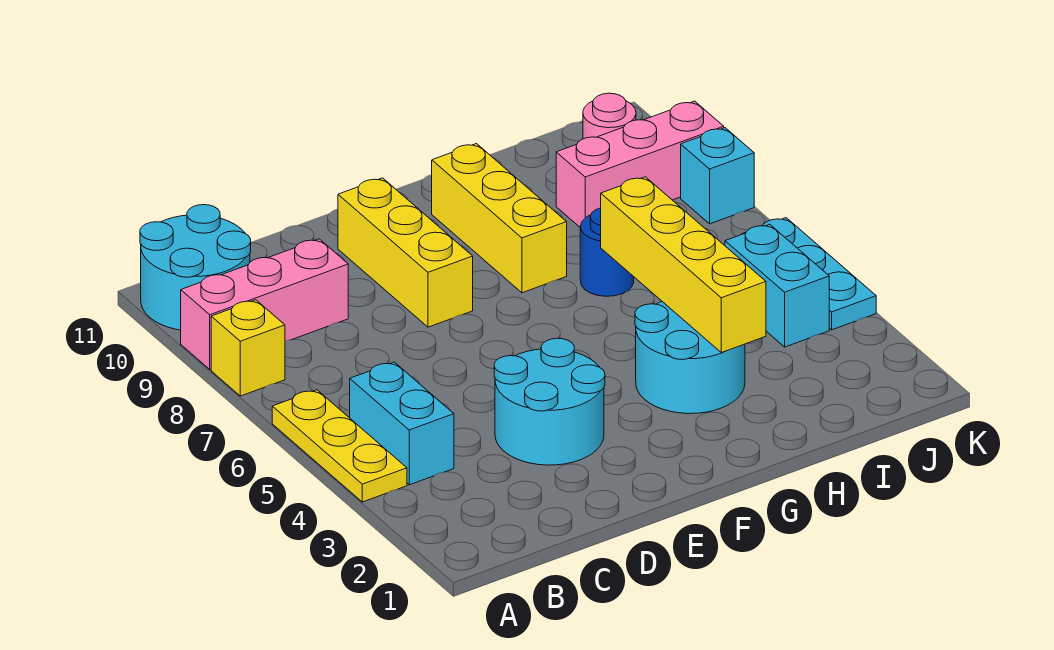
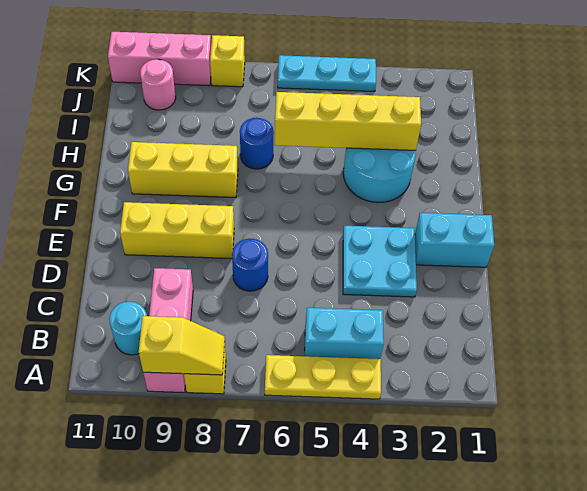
none -> yellow 1x2 slope [139,316,225,375]
cyan 2x2 round brick [140,205,251,330] -> cyan 1x1 round brick [109,302,147,355]
cyan 2x2 round brick [494,338,605,465] -> cyan 2x2 plate [343,226,417,297]
none -> blue 1x1 round brick [232,239,268,291]
pink 1x3 brick [556,101,724,227] -> pink 1x3 brick turned to [108,32,211,86]
cyan 1x2 brick [725,224,829,347] -> cyan 1x2 brick moved to [415,213,494,267]
cyan 1x1 brick [681,128,754,224] -> yellow 1x1 brick [210,35,245,87]

